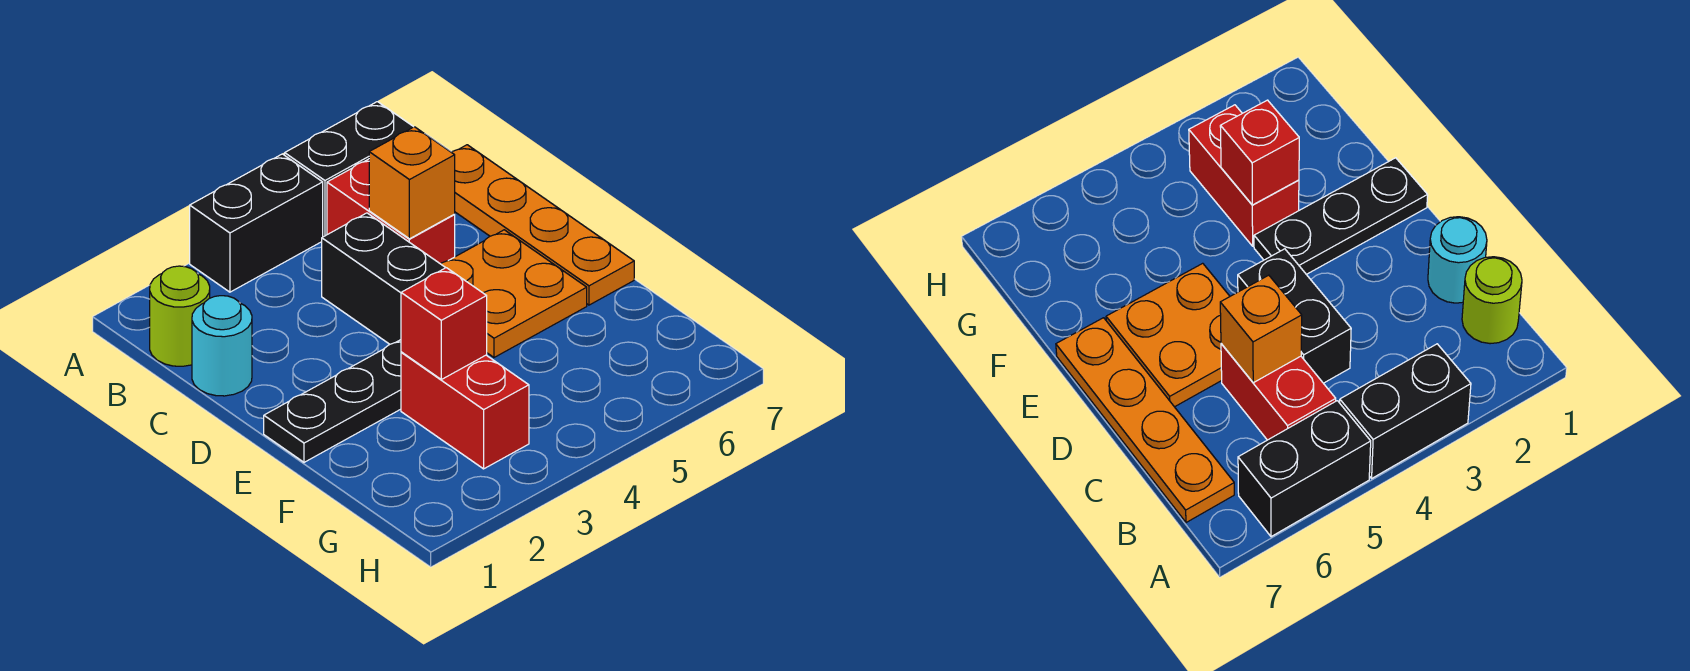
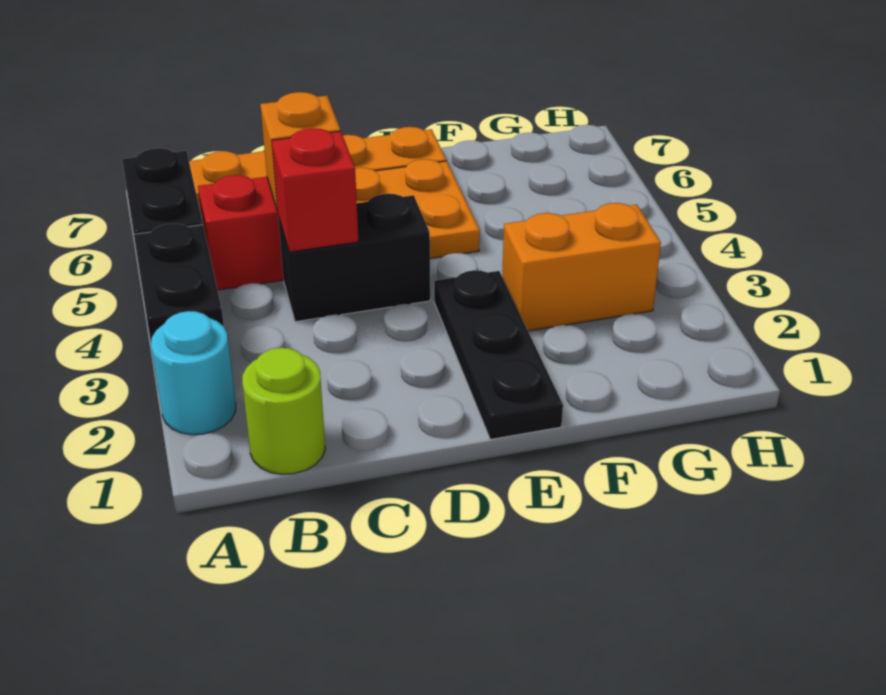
cyan 1x1 round brick [192,296,252,396] -> cyan 1x1 round brick moved to [151,311,236,435]
red 1x2 brick [401,352,529,469] -> orange 1x2 brick [502,203,661,331]
red 1x1 brick [401,268,487,379] -> red 1x1 brick moved to [272,128,358,252]

